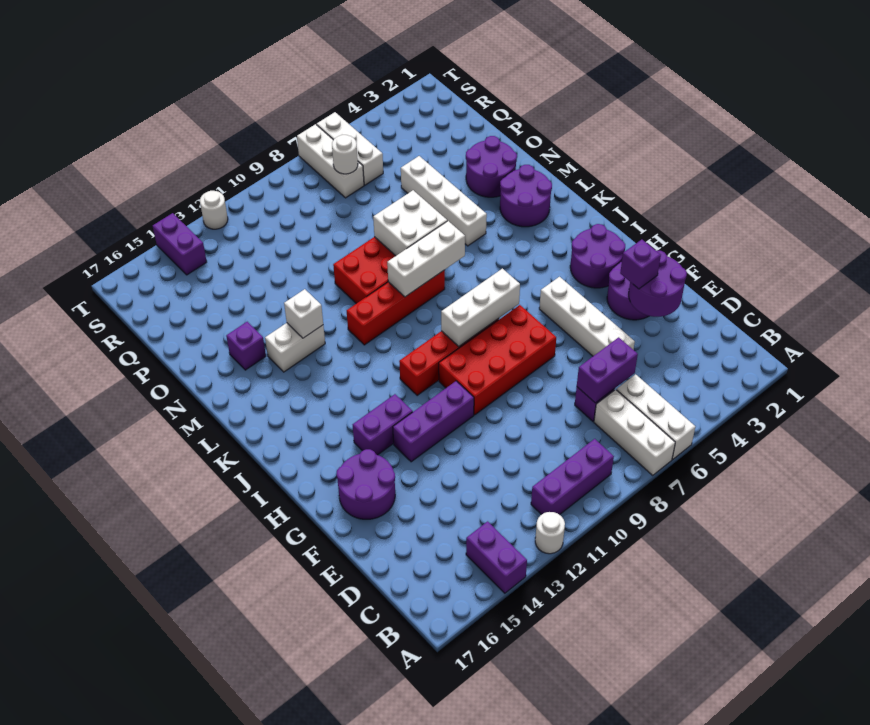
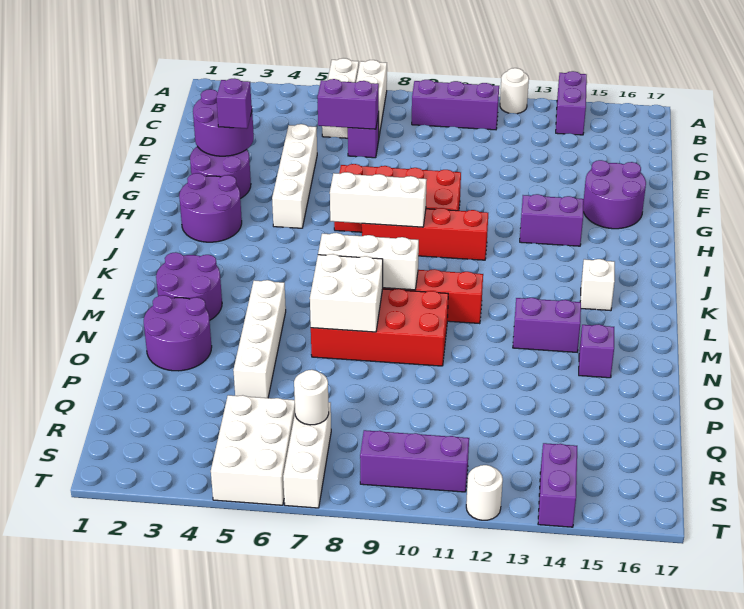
purple 1x3 brick [393,381,474,462] -> purple 1x3 brick moved to [360,430,469,492]
white 1x2 brick [265,323,325,372] -> purple 1x2 brick [513,298,581,352]
white 1x1 brick [284,289,323,338] -> white 1x1 brick moved to [580,259,615,311]
white 1x3 brick [317,112,383,185] -> white 2x3 brick [211,395,295,505]

